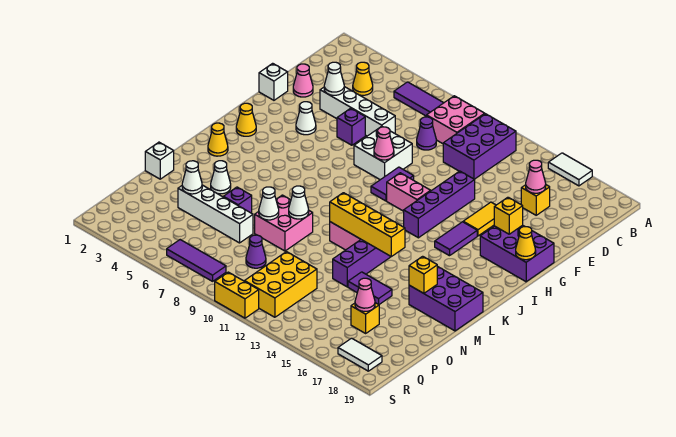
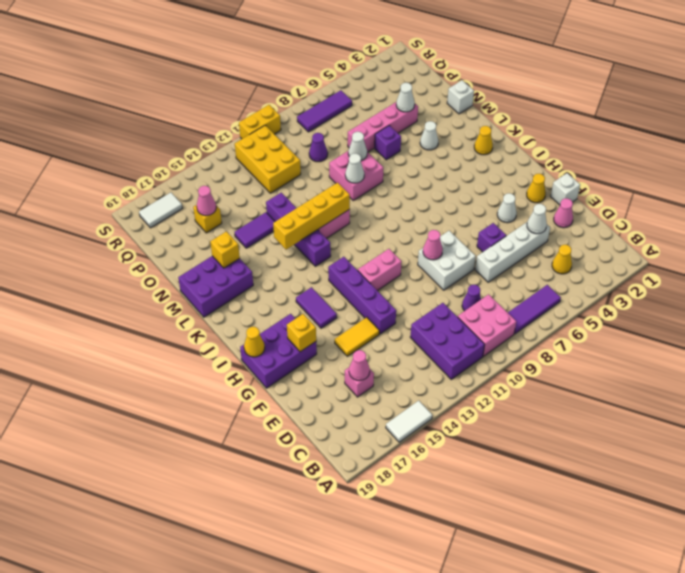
yellow 1x1 brick [521,185,550,215] -> pink 1x1 brick [345,368,374,397]
yellow 1x2 tile [463,202,496,236] -> yellow 1x2 tile turned to [335,317,379,356]
purple 1x2 tile [371,167,414,201] -> none
yellow 1x1 cone [236,103,256,136] -> yellow 1x1 cone moved to [527,174,546,203]
white 1x4 brick [178,185,253,243] -> pink 1x4 brick [348,102,418,152]

